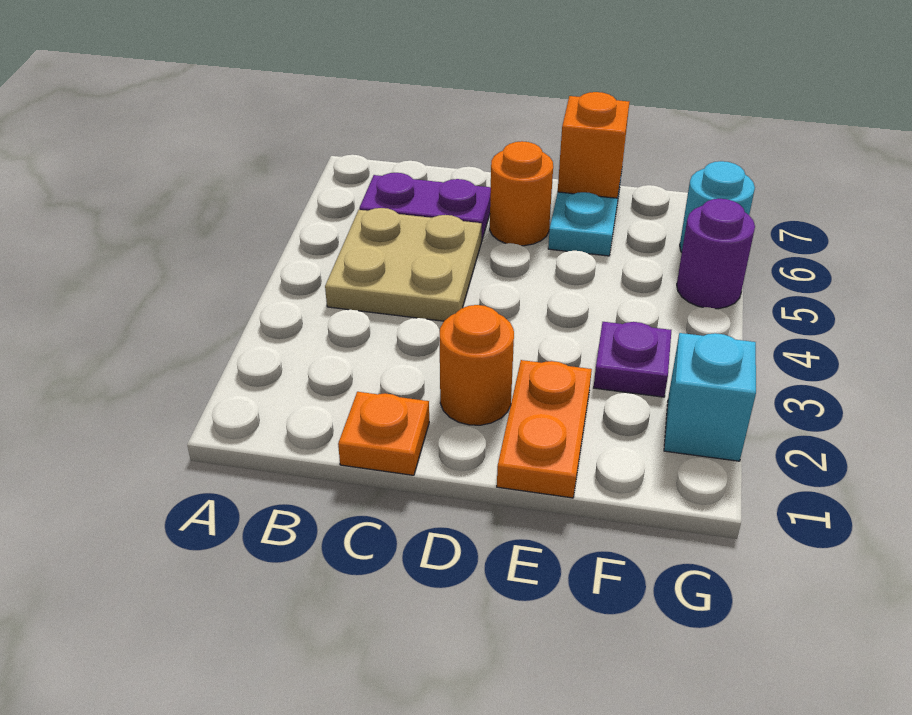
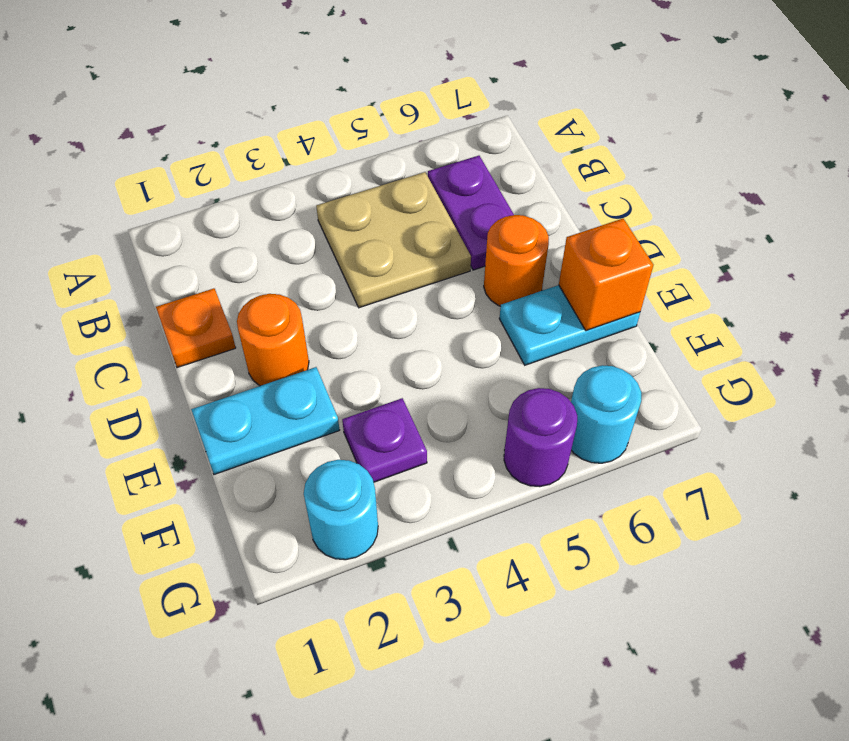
orange 1x2 plate [497,360,592,498] -> cyan 1x2 plate [191,367,339,475]
cyan 1x1 brick [664,333,756,461] -> cyan 1x1 round brick [304,460,378,560]

